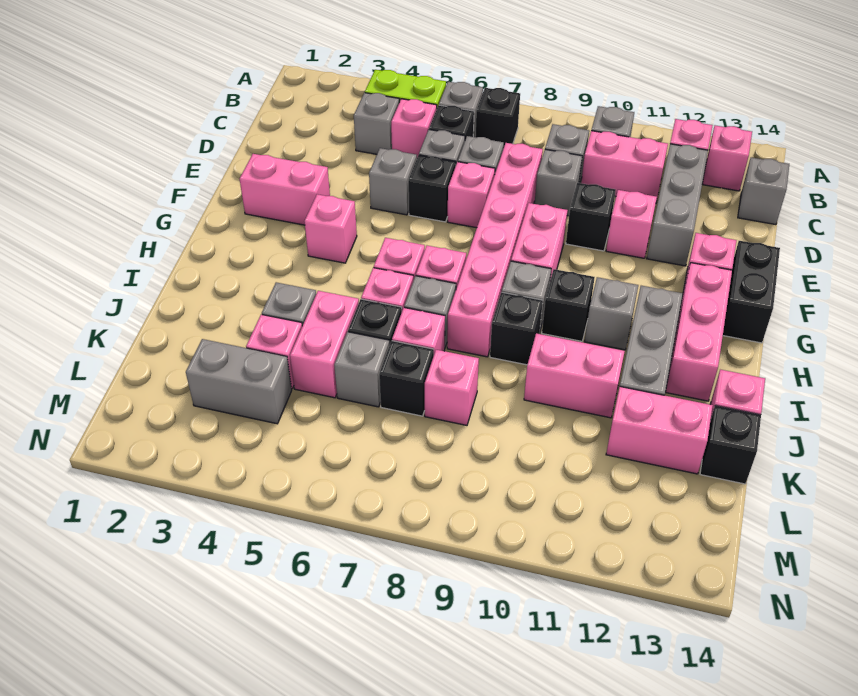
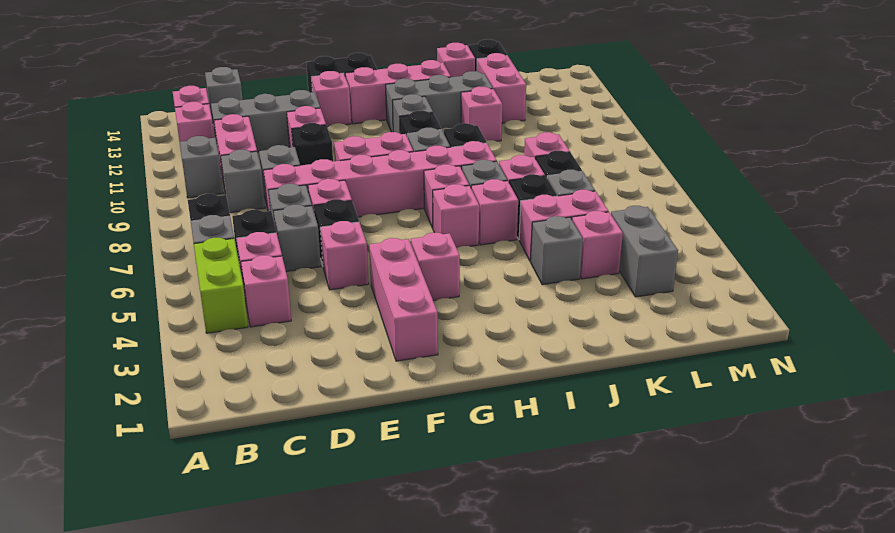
grey 1x1 brick [354,93,399,154] -> pink 1x1 brick [241,255,291,327]
grey 1x1 brick [369,148,417,215] -> pink 1x1 brick [320,221,369,290]
pink 1x2 brick [240,154,330,225] -> pink 1x3 brick [369,238,438,361]
pink 1x2 brick [524,333,625,418] -> pink 1x1 brick [461,86,502,141]

